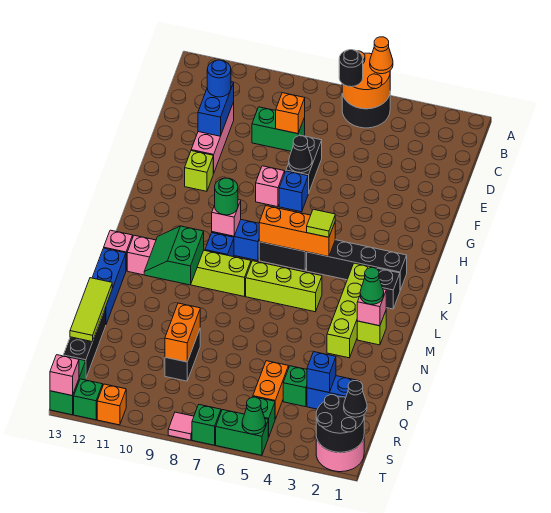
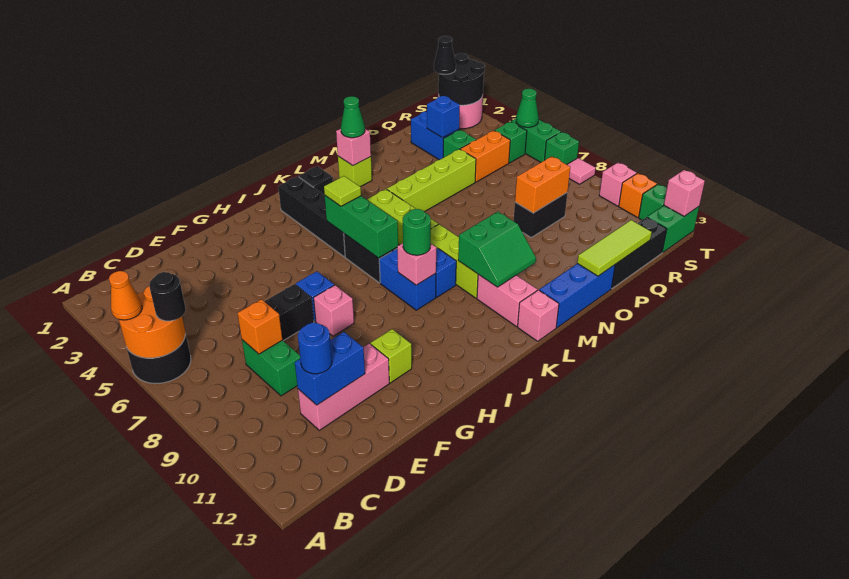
black 1x1 cone [289,136,312,173] -> none
orange 1x3 brick [259,206,335,257] -> green 1x3 brick [325,196,398,258]
lime 1x4 brick [327,263,374,358] -> lime 1x4 brick moved to [387,149,476,212]
none -> pink 1x1 brick [599,163,637,206]

